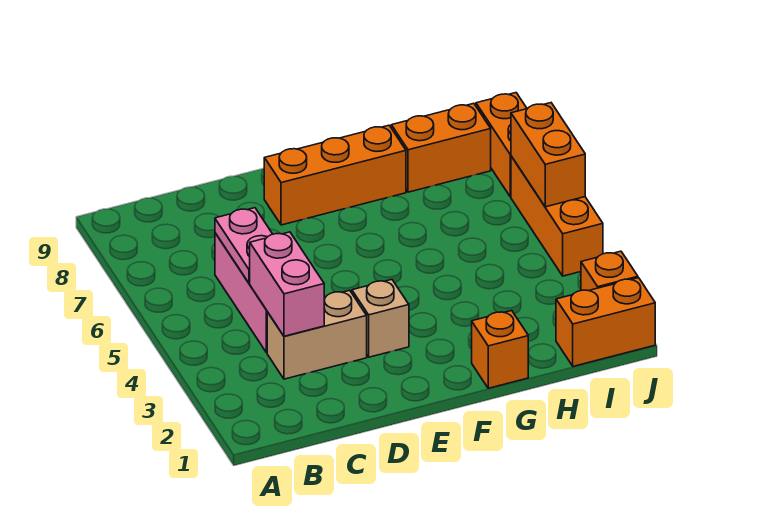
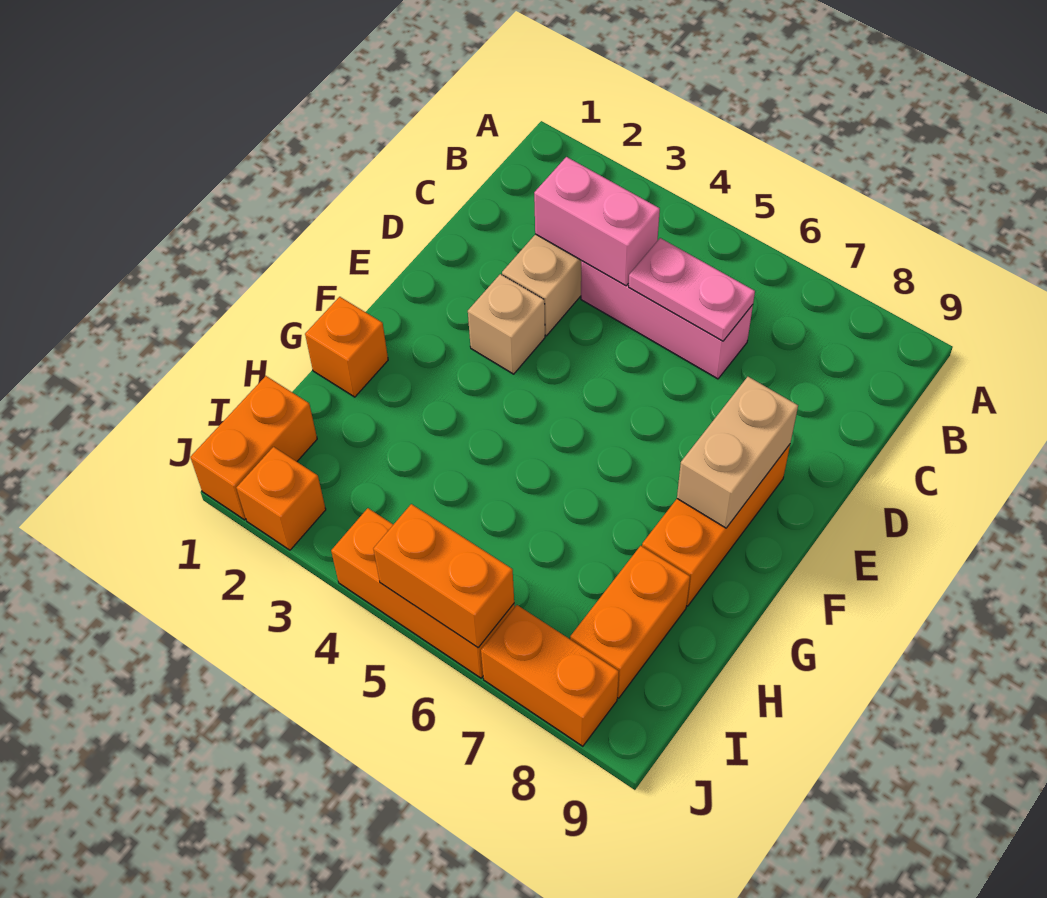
none -> tan 1x2 brick [677,377,798,528]

